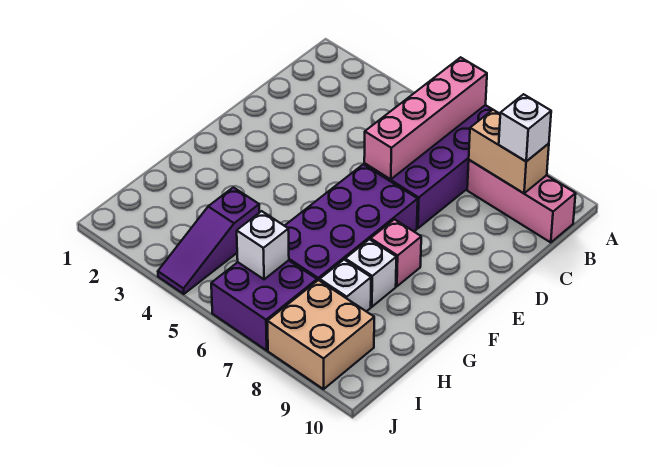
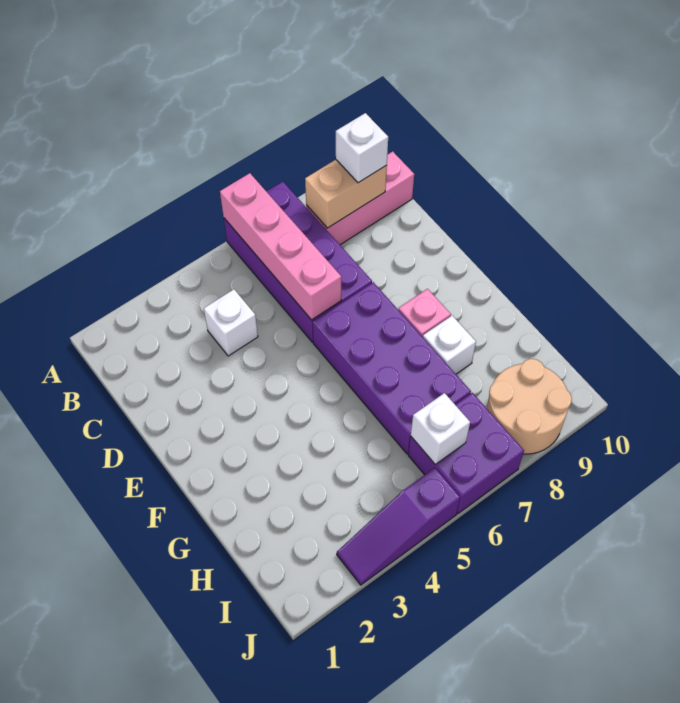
purple 1x3 slope [158,187,259,294] -> purple 1x3 slope turned to [337,468,460,585]
white 1x1 brick [320,260,371,312] -> white 1x1 brick moved to [204,289,258,356]
tan 2x2 brick [267,280,374,389] -> tan 2x2 round brick [487,359,572,454]

